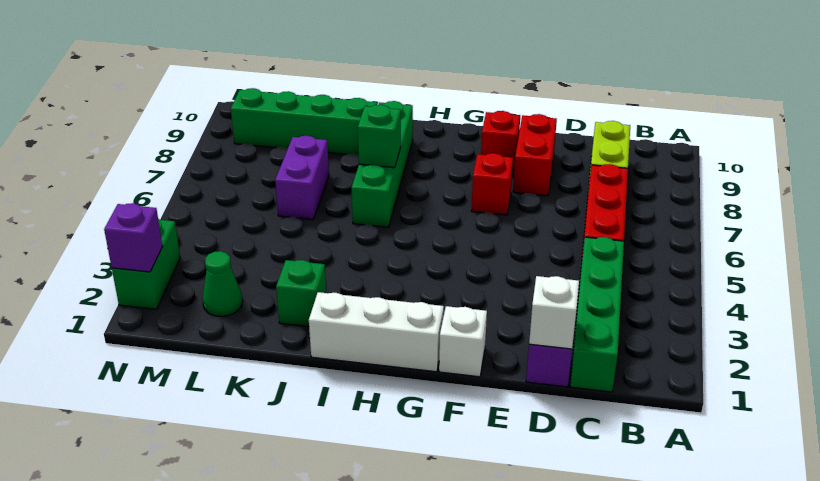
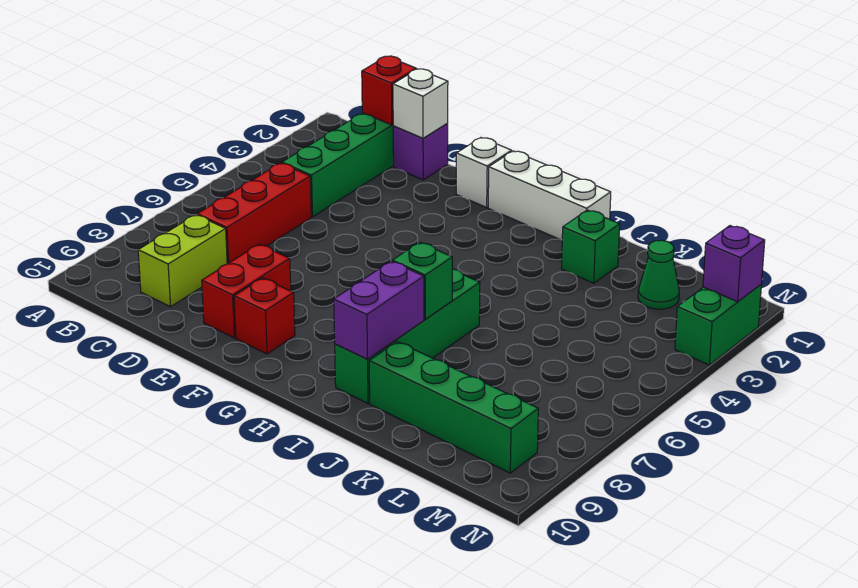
red 1x1 brick [471,153,513,215] -> red 1x1 brick moved to [362,56,416,125]
purple 1x2 brick [275,136,329,219] -> purple 1x2 brick moved to [334,261,424,359]

